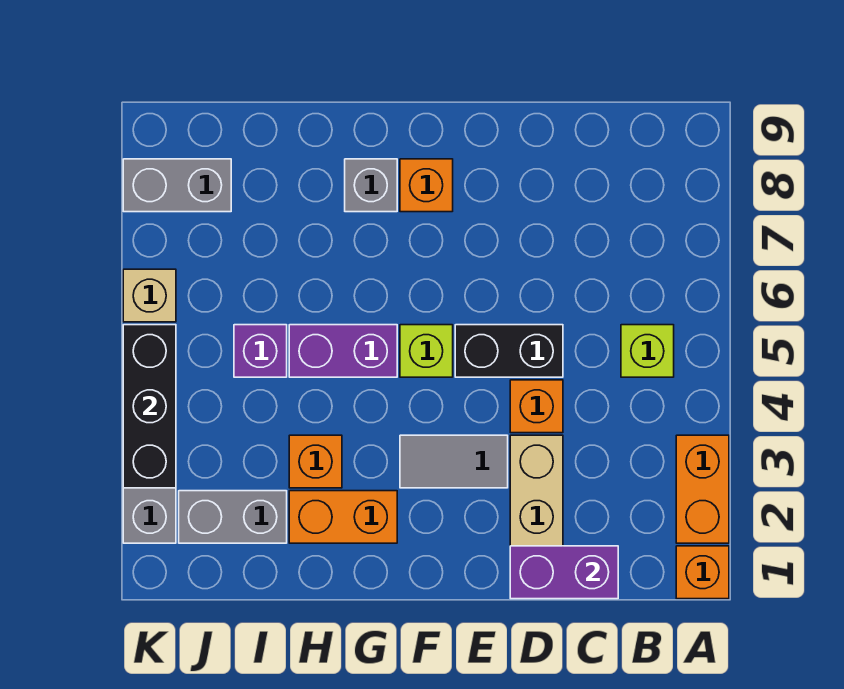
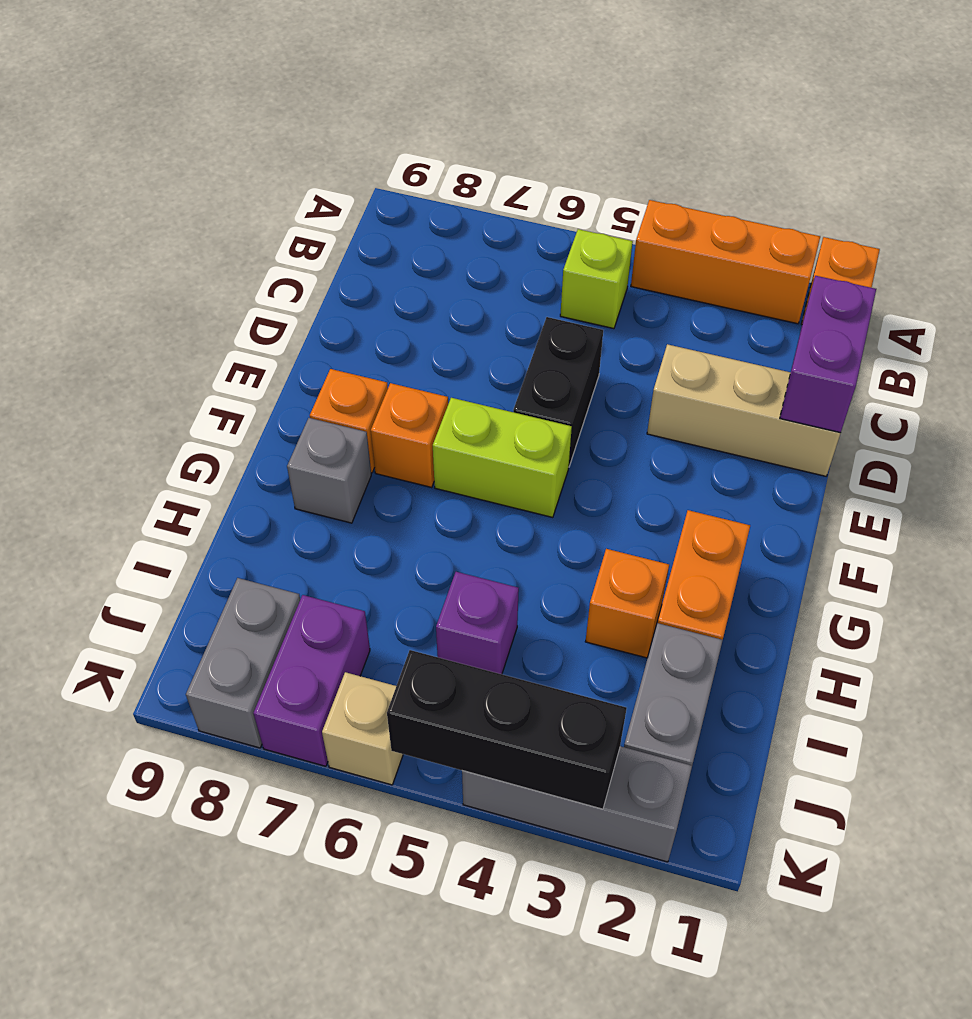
orange 1x2 brick [676,435,729,543] -> orange 1x3 brick [631,200,820,324]
orange 1x1 brick [510,380,563,433] -> orange 1x1 brick moved to [371,383,448,487]
grey 1x2 tile [400,435,508,488] -> none
lime 1x1 brick [400,325,453,377] -> lime 1x2 brick [433,398,572,518]
purple 1x2 brick [289,325,397,377] -> purple 1x2 brick moved to [253,595,370,766]

